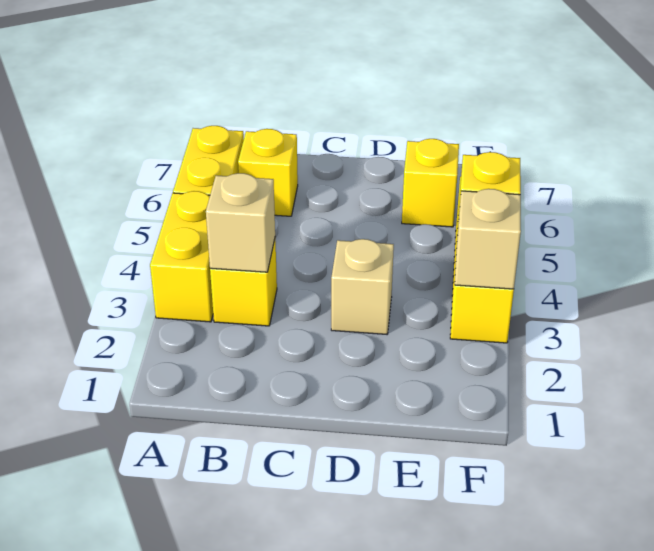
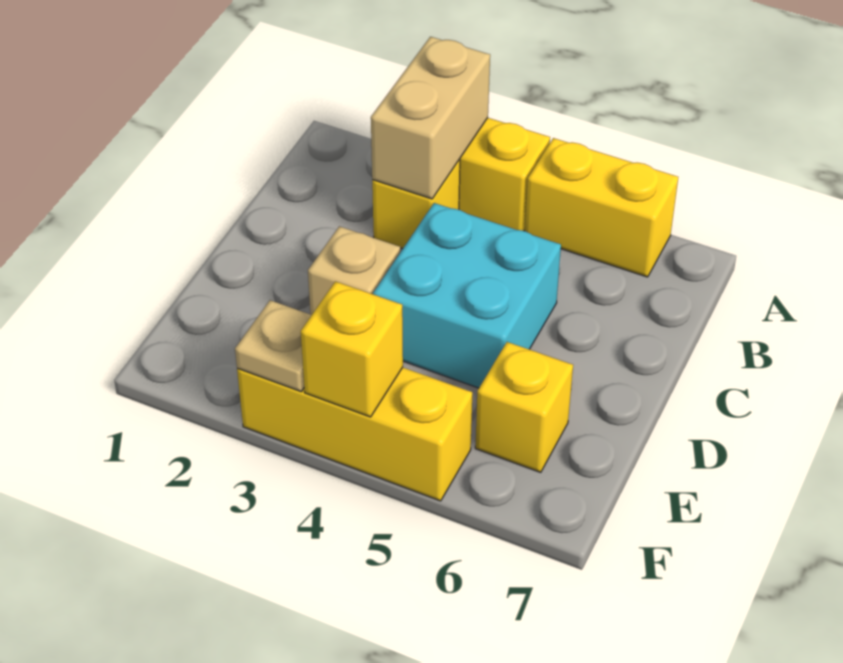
tan 1x1 brick [206,173,275,272] -> tan 1x2 brick [371,37,490,199]
yellow 1x1 brick [238,129,298,216] -> none
none -> cyan 2x2 brick [373,203,561,388]
tan 1x1 brick [455,189,521,289] -> tan 1x1 plate [235,300,311,391]

